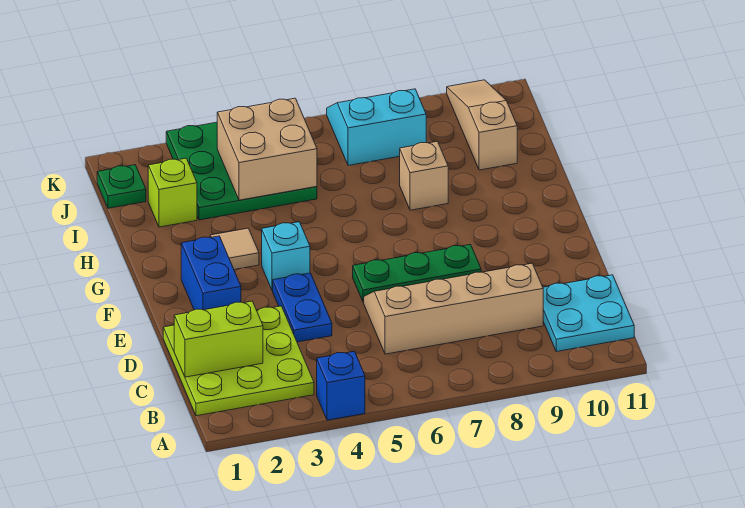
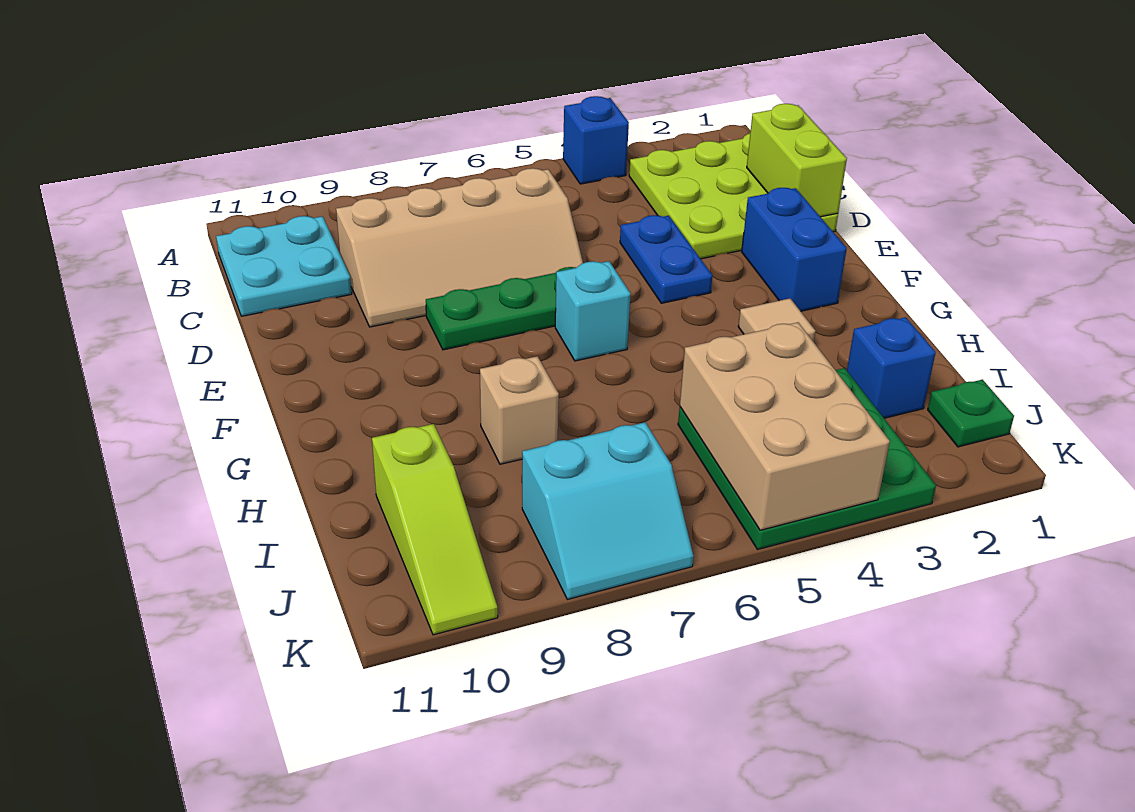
lime 1x2 brick [174,301,263,377] -> lime 1x2 brick turned to [747,104,847,217]
cyan 1x1 brick [262,222,310,291] -> cyan 1x1 brick moved to [555,261,631,361]
lime 1x1 brick [148,158,197,227] -> blue 1x1 brick [847,317,936,418]
tan 2x2 brick [217,98,317,200] -> tan 2x3 brick [680,322,890,530]
tan 1x3 slope [447,80,517,170] -> lime 1x3 slope [372,424,498,635]

